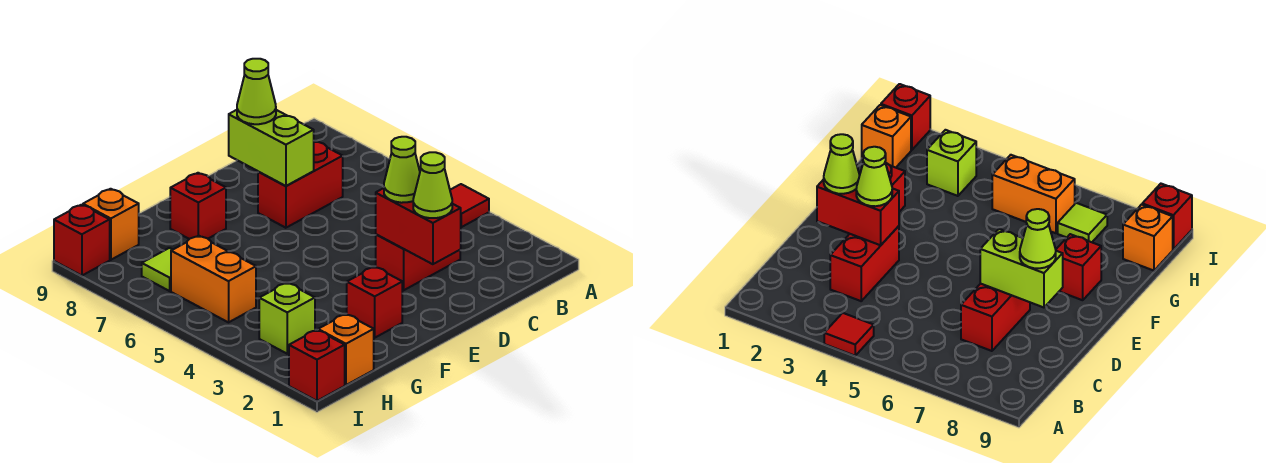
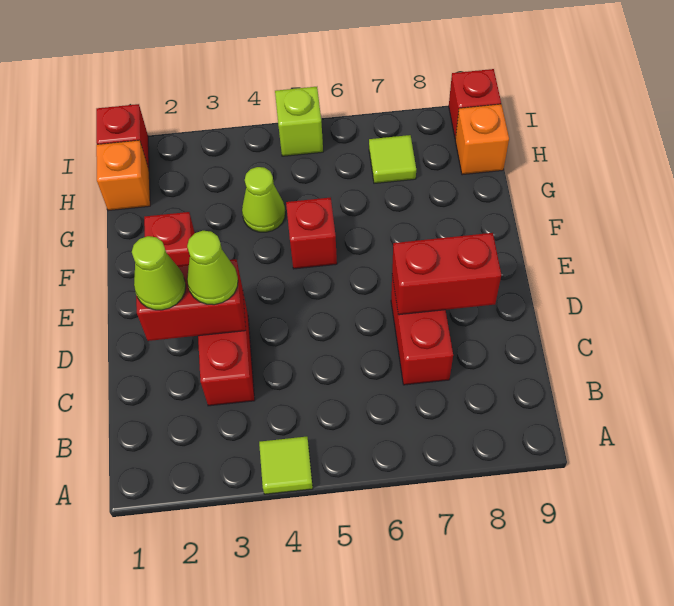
red 1x1 tile [450,184,489,227] -> lime 1x1 tile [259,437,313,494]
lime 1x2 brick [229,110,314,186] -> red 1x2 brick [392,233,501,315]
lime 1x1 cone [237,59,276,124] -> lime 1x1 cone moved to [242,167,285,232]
red 1x1 brick [170,173,226,239] -> red 1x1 brick moved to [286,197,337,269]
lime 1x1 brick [259,283,315,354] -> lime 1x1 brick moved to [275,87,323,156]
orange 1x2 brick [171,236,256,322] -> none

